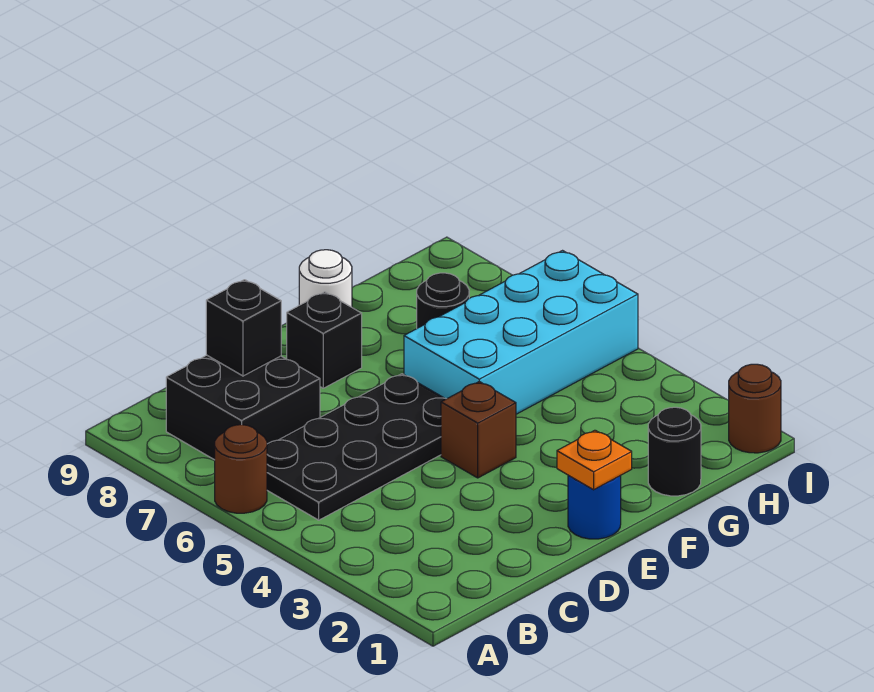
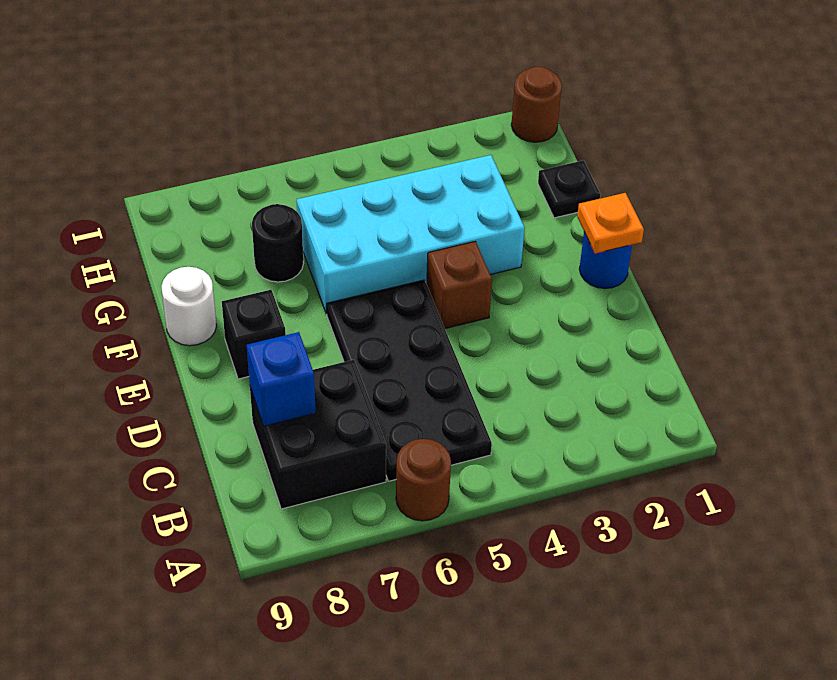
black 1x1 brick [206,280,281,376] -> blue 1x1 brick [247,332,316,426]
cyan 2x4 brick [404,251,638,414] -> cyan 2x4 brick turned to [297,155,525,314]
black 1x1 round brick [648,407,701,496] -> black 1x1 plate [538,160,600,218]

